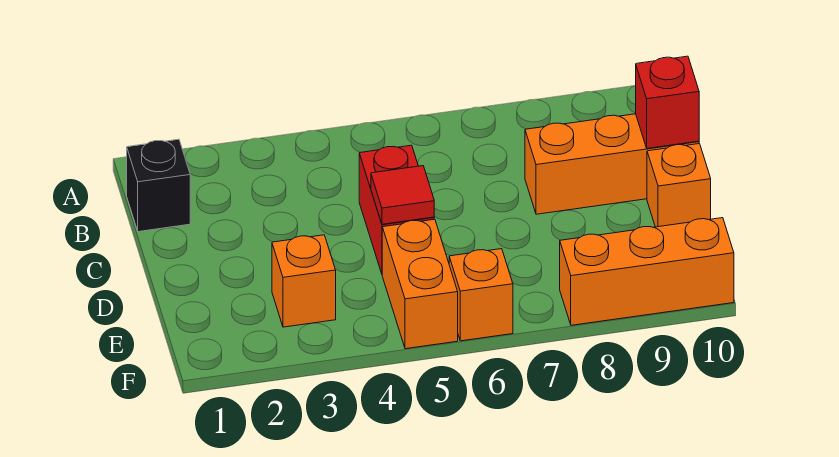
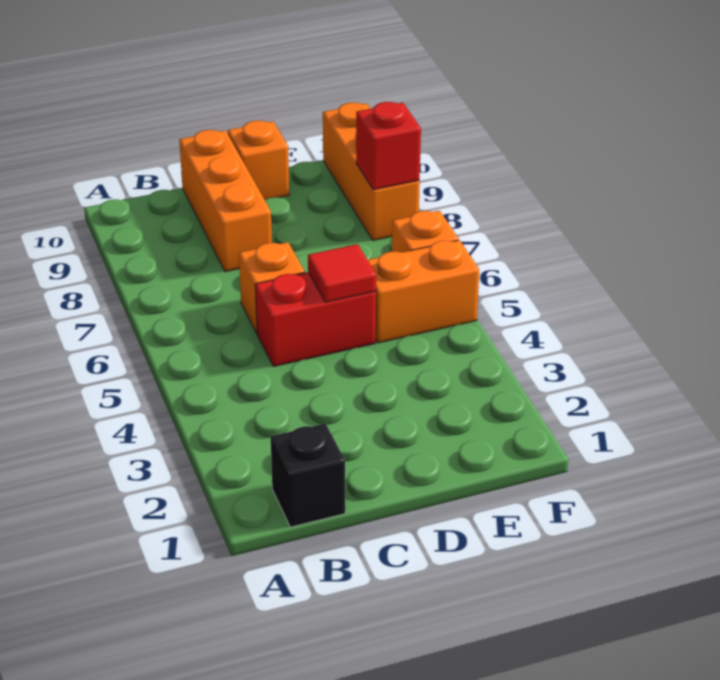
red 1x1 brick [636,56,699,148] -> red 1x1 brick moved to [356,102,421,190]
orange 1x1 brick [272,235,336,327] -> orange 1x1 brick moved to [239,242,305,333]

